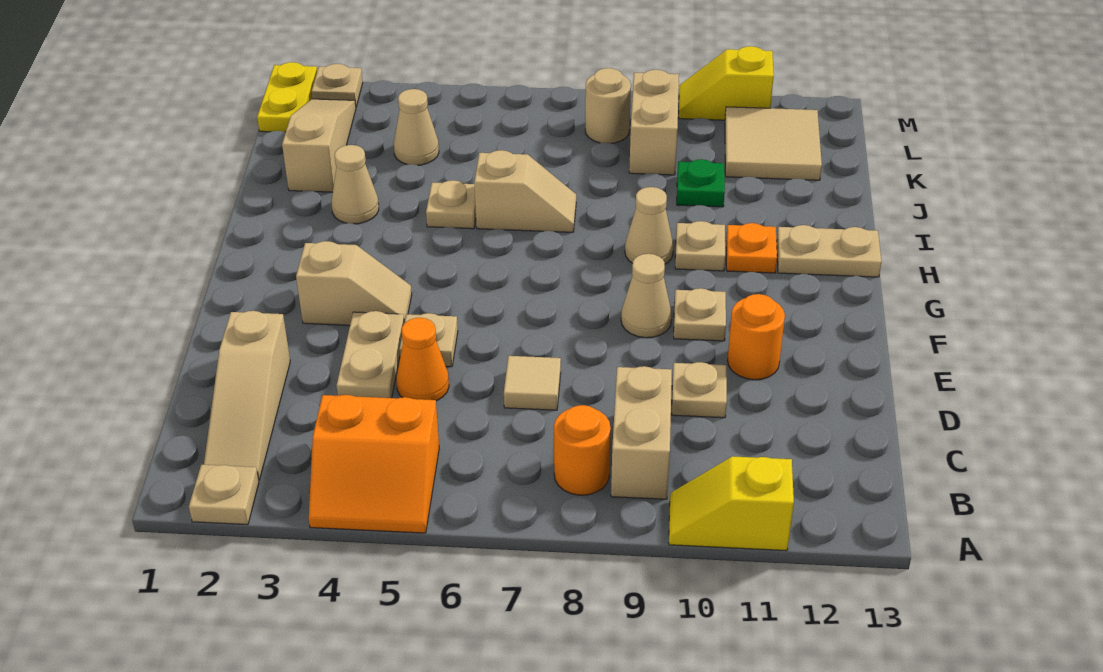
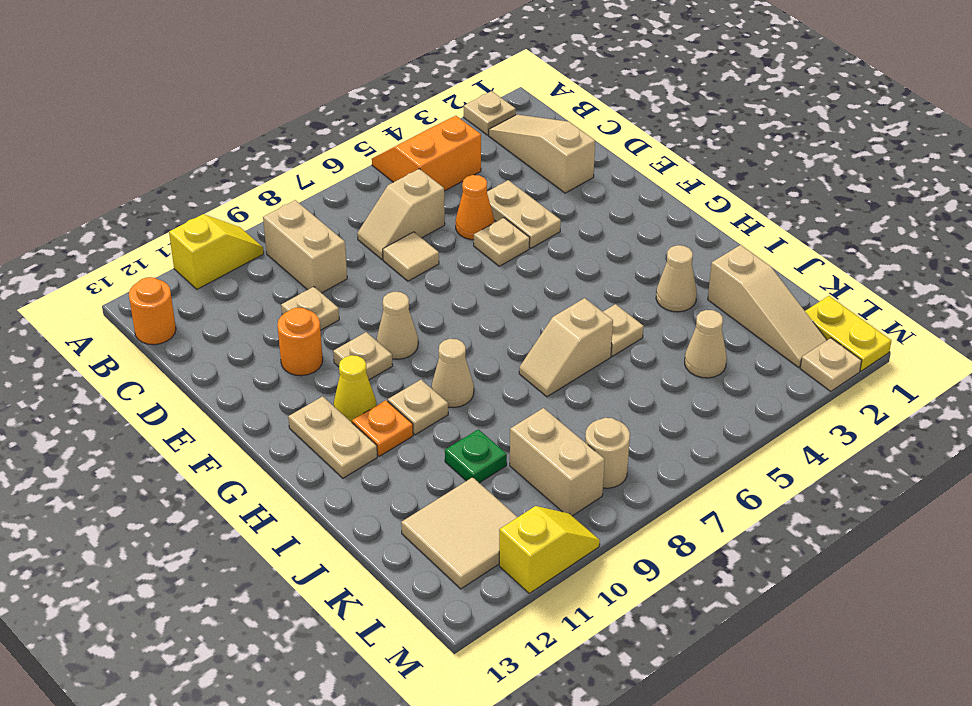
orange 1x1 round brick [554,405,611,495] -> orange 1x1 round brick moved to [129,277,176,345]
tan 1x2 slope [296,241,412,325] -> tan 1x2 slope moved to [357,169,445,260]
none -> yellow 1x1 cone [334,355,376,422]
tan 1x2 plate [777,225,881,277] -> tan 1x2 plate turned to [288,396,378,478]

